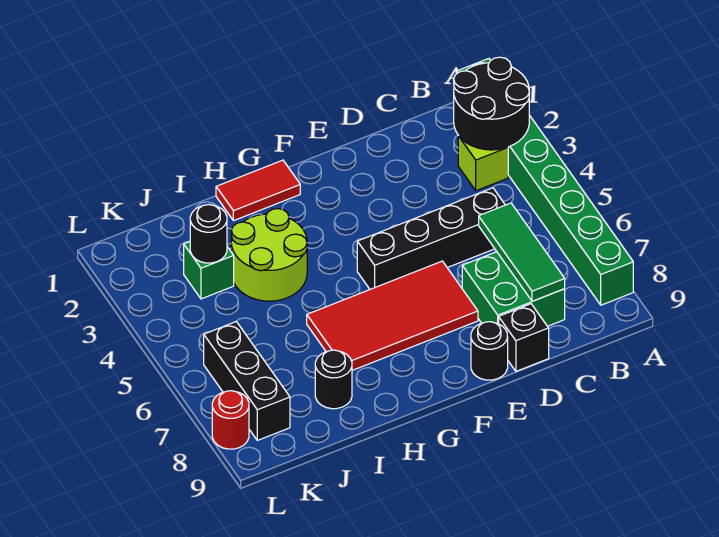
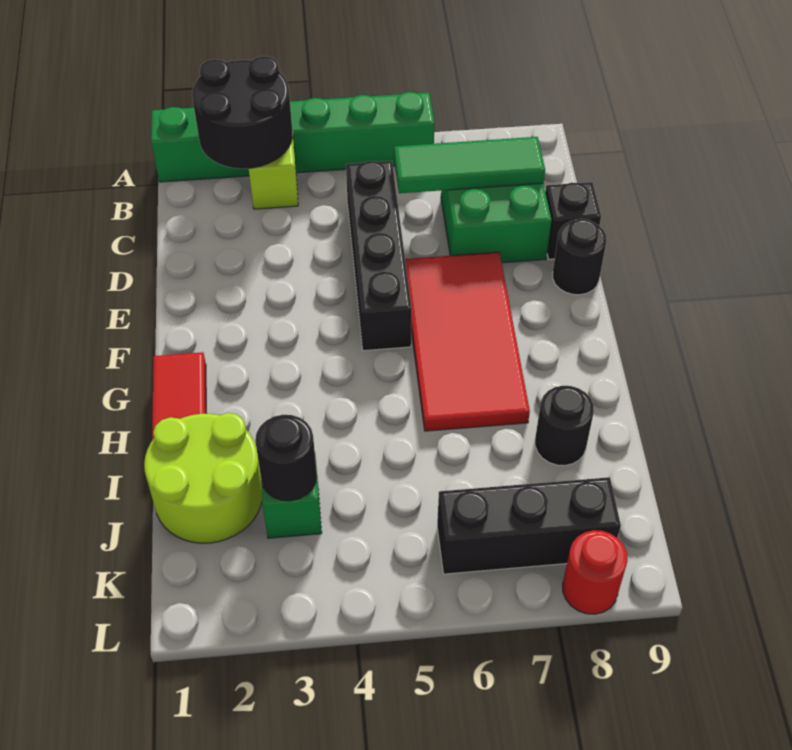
green 1x8 brick [457,59,633,305] -> green 1x6 brick [151,92,435,182]
lime 2x2 round brick [231,209,307,301] -> lime 2x2 round brick moved to [144,413,262,543]

